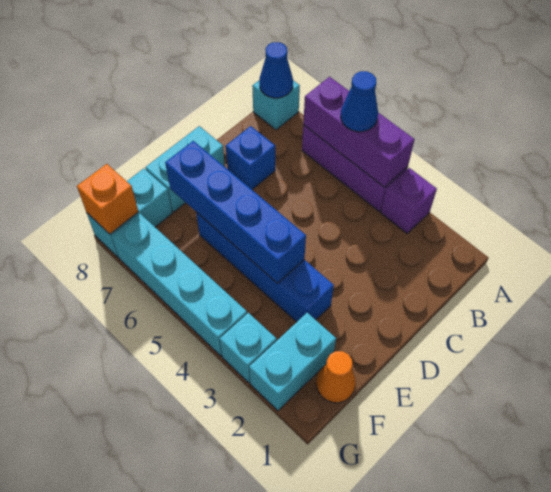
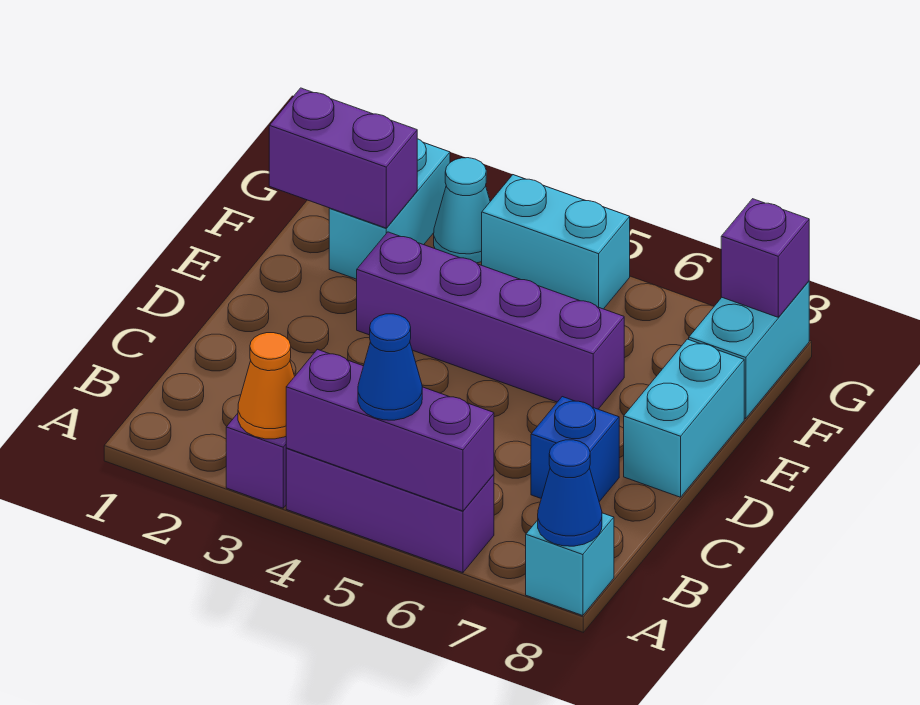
blue 1x4 brick [196,212,334,322] -> purple 1x4 brick [357,232,624,409]
blue 1x4 brick [165,141,306,284] -> none
orange 1x1 cone [316,351,356,403] -> orange 1x1 cone moved to [238,333,295,439]
none -> purple 1x2 brick [269,88,417,228]
cyan 1x1 brick [220,313,276,383] -> cyan 1x1 cone [434,158,490,263]
cyan 1x4 brick [111,213,247,356] -> cyan 1x2 brick [482,175,630,309]
orange 1x1 brick [77,164,138,234] -> purple 1x1 brick [721,199,809,317]

